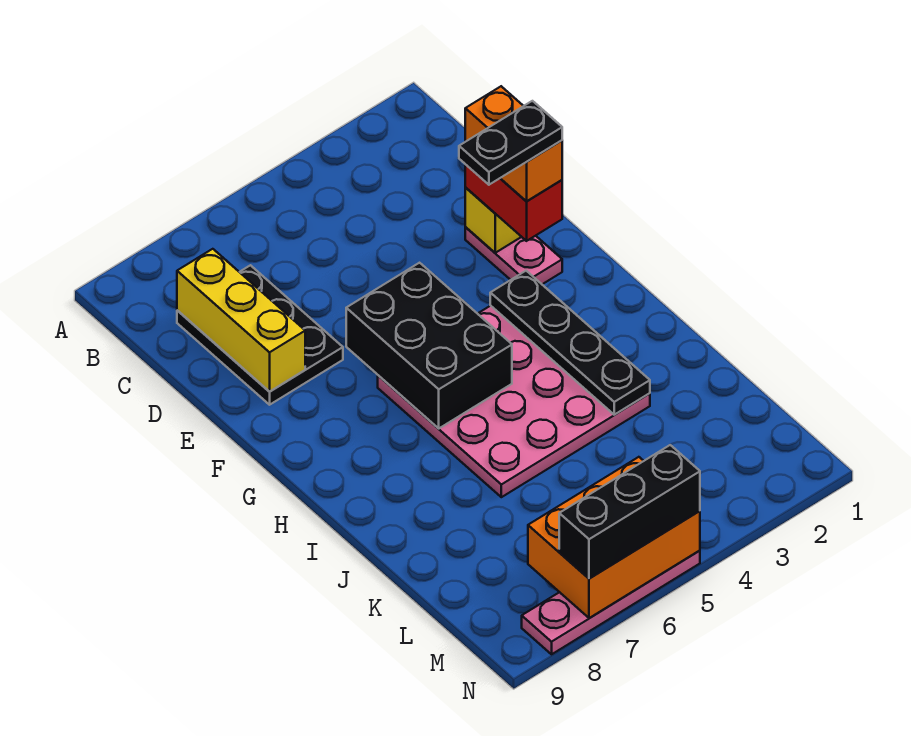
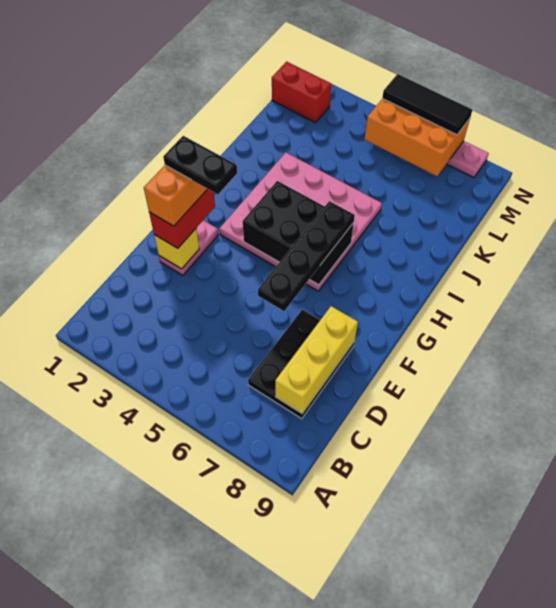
black 2x3 brick [346,263,512,429] -> black 2x3 brick turned to [243,181,354,285]
black 1x4 plate [490,271,650,415] -> black 1x4 plate moved to [258,201,355,311]
none -> red 1x2 brick [272,62,331,122]
black 1x3 brick [559,445,700,578] -> black 1x3 tile [382,74,472,135]

